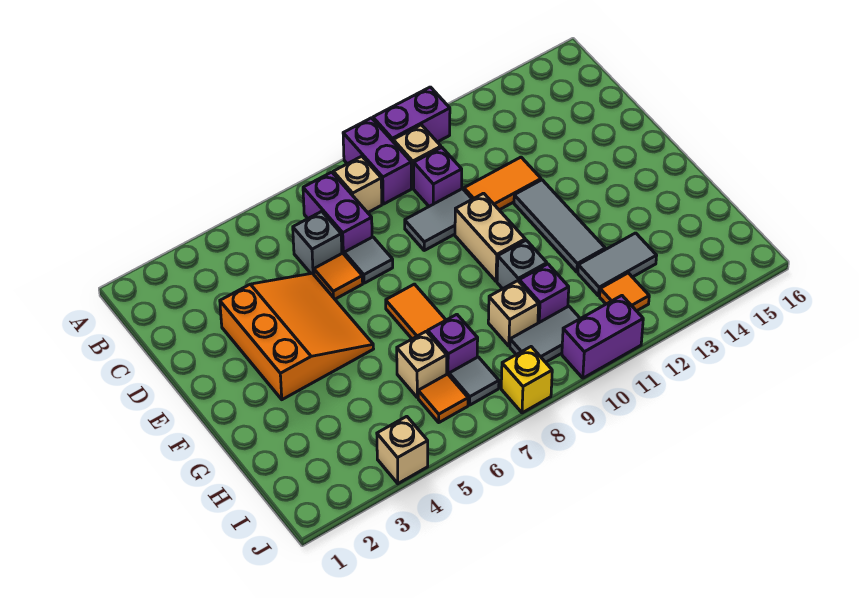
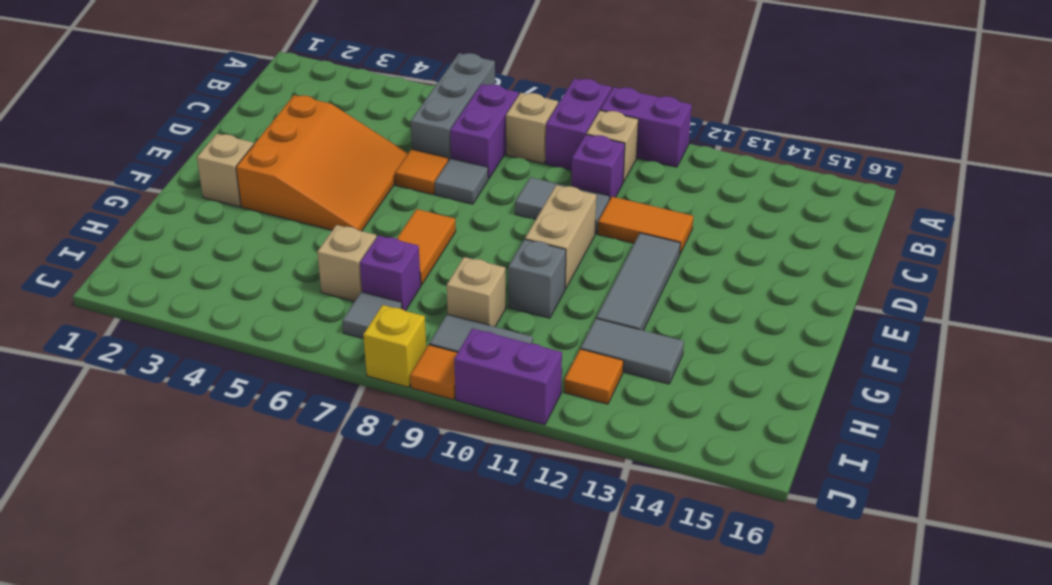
grey 1x1 brick [293,211,342,274] -> grey 1x3 brick [411,53,495,159]
purple 1x1 brick [519,264,569,323] -> none
orange 1x1 tile [418,374,468,422] -> orange 1x1 tile moved to [410,345,458,400]
tan 1x1 brick [377,416,428,483] -> tan 1x1 brick moved to [197,134,254,207]

